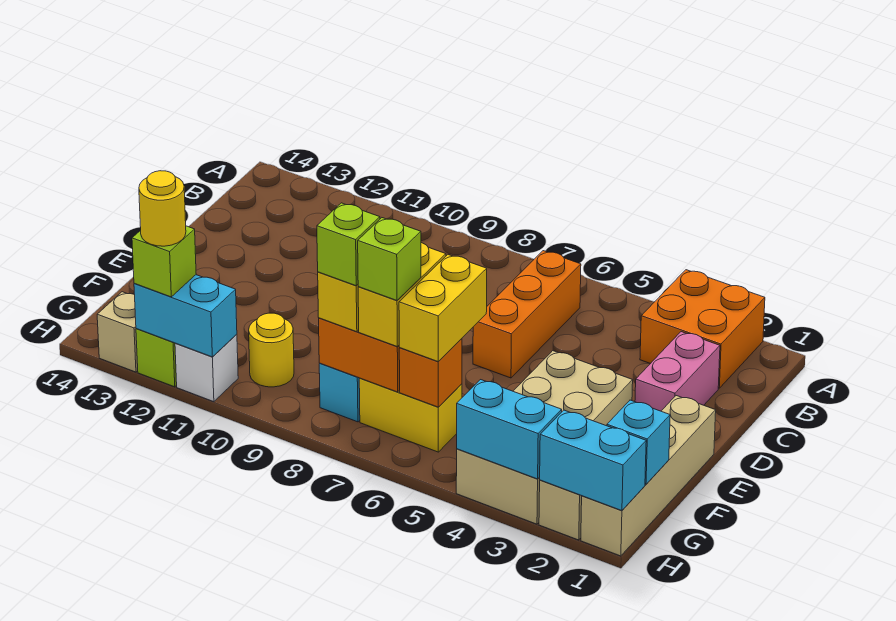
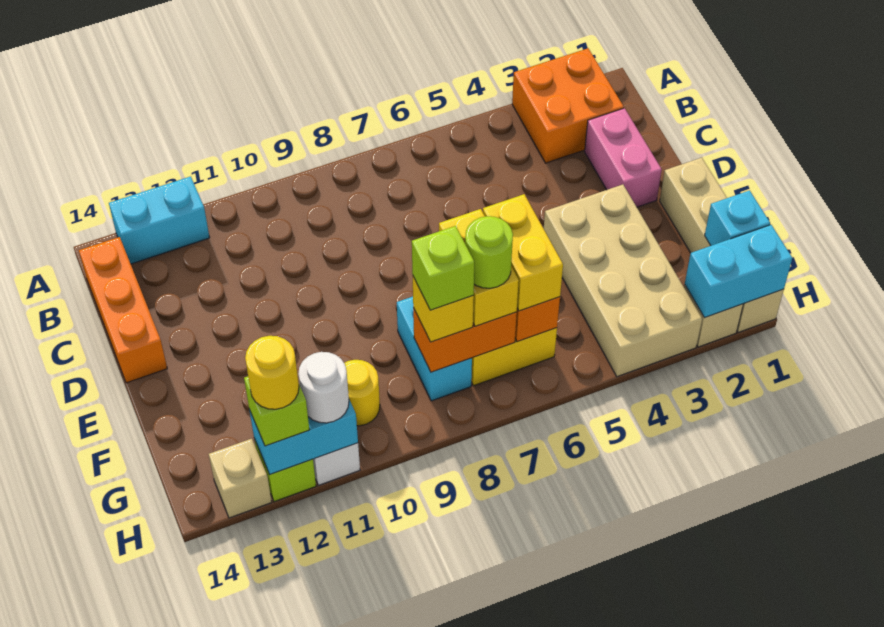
orange 1x3 brick [473,251,581,378] -> orange 1x3 brick moved to [79,237,167,383]
lime 1x1 brick [358,218,421,300] -> lime 1x1 round brick [465,216,513,288]
cyan 1x2 brick [457,380,562,479] -> cyan 1x2 brick moved to [109,176,210,264]
none -> white 1x1 round brick [298,352,349,423]

